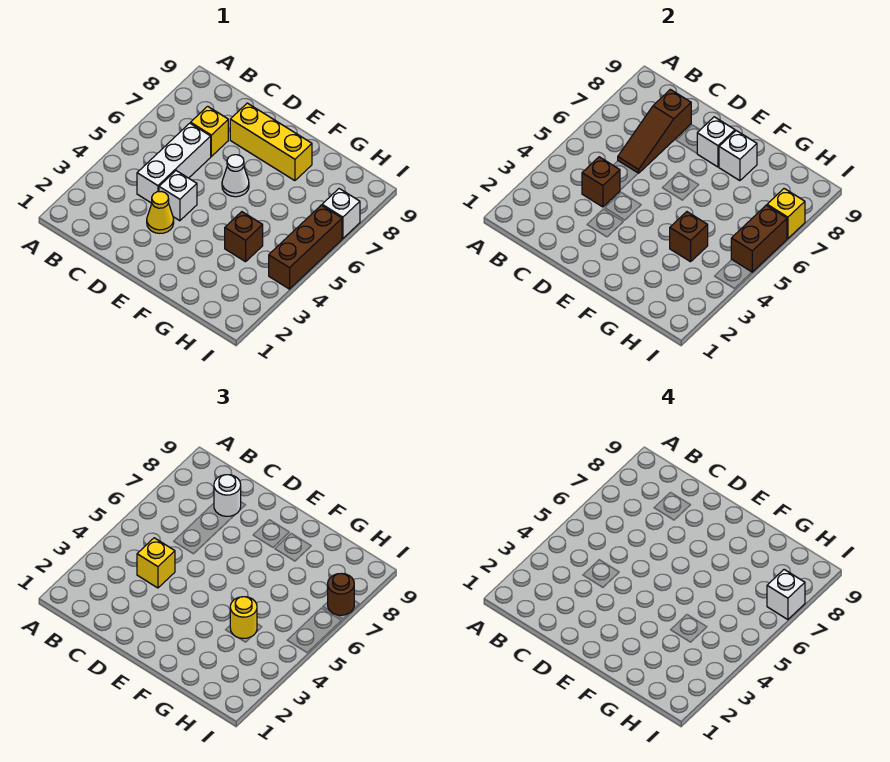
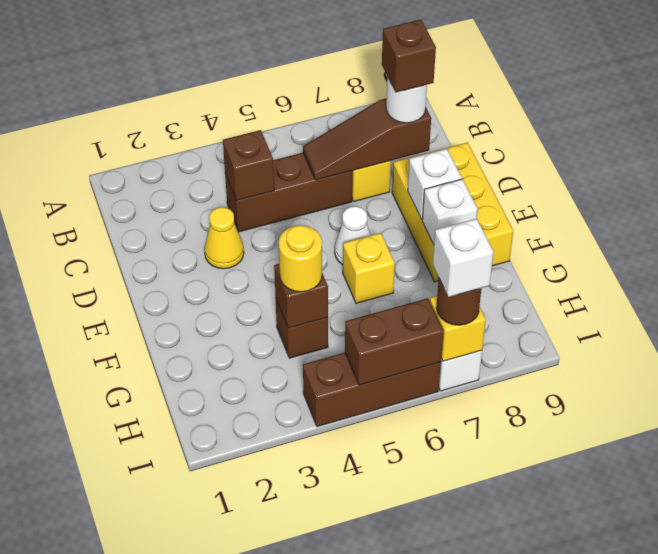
white 1x3 brick [137,123,211,203] -> brown 1x3 brick [225,153,352,232]
yellow 1x1 brick [137,538,175,588] -> yellow 1x1 brick moved to [343,233,395,303]
none -> brown 1x1 brick [382,20,436,92]
white 1x1 brick [159,171,197,221] -> none
yellow 1x3 brick [230,103,312,181] -> yellow 2x3 brick [392,143,513,282]

